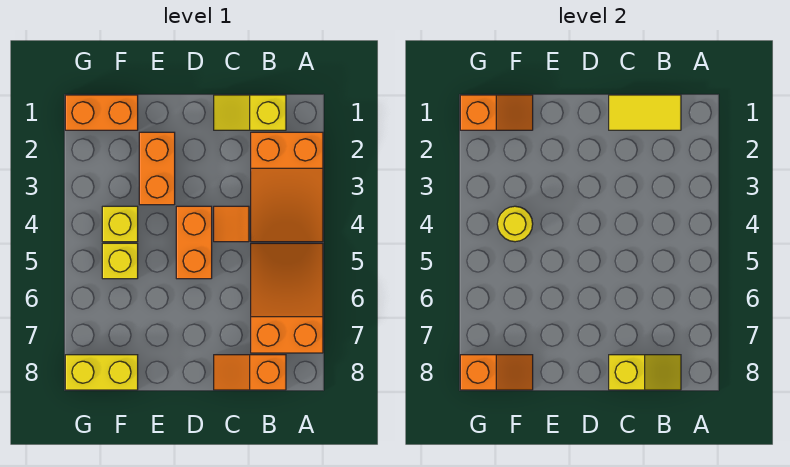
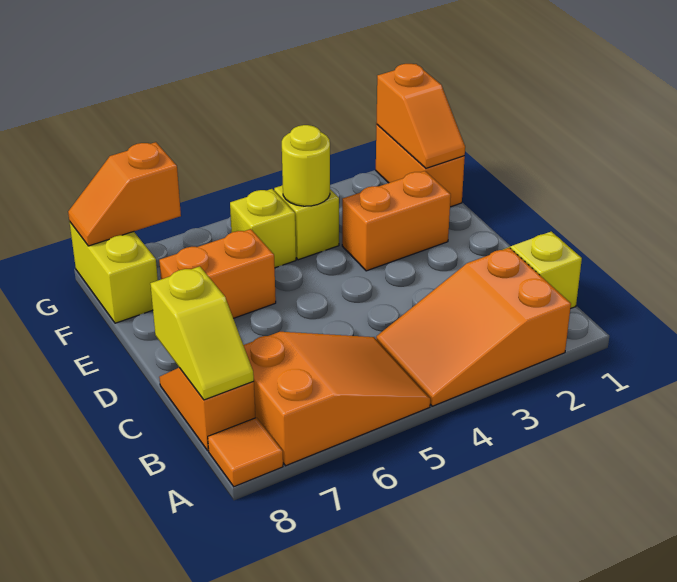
yellow 1x2 tile [609,95,681,130] -> none
orange 1x1 tile [214,206,249,242] -> orange 1x1 tile moved to [208,418,283,487]
orange 1x2 brick [176,206,212,279] -> orange 1x2 brick moved to [159,229,276,318]
orange 1x2 slope [460,355,533,390] -> orange 1x2 slope turned to [68,142,181,246]

